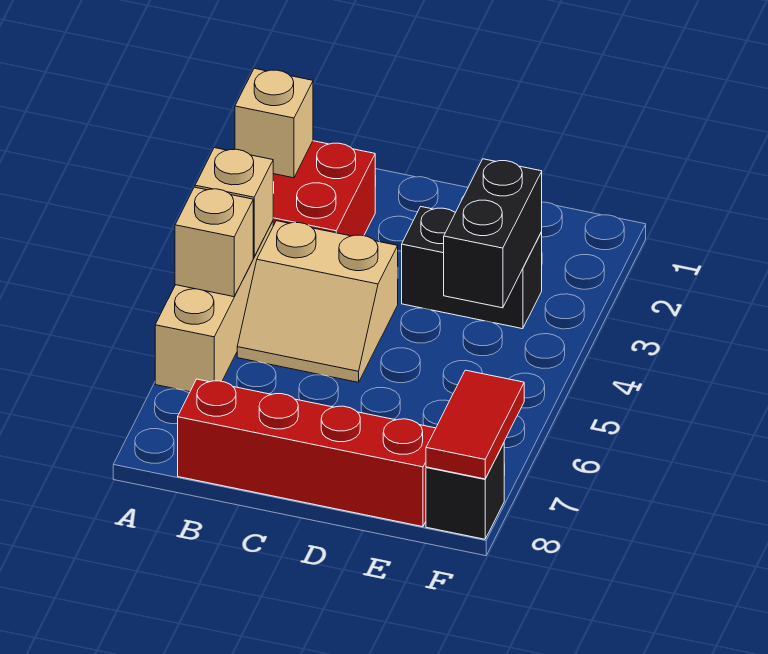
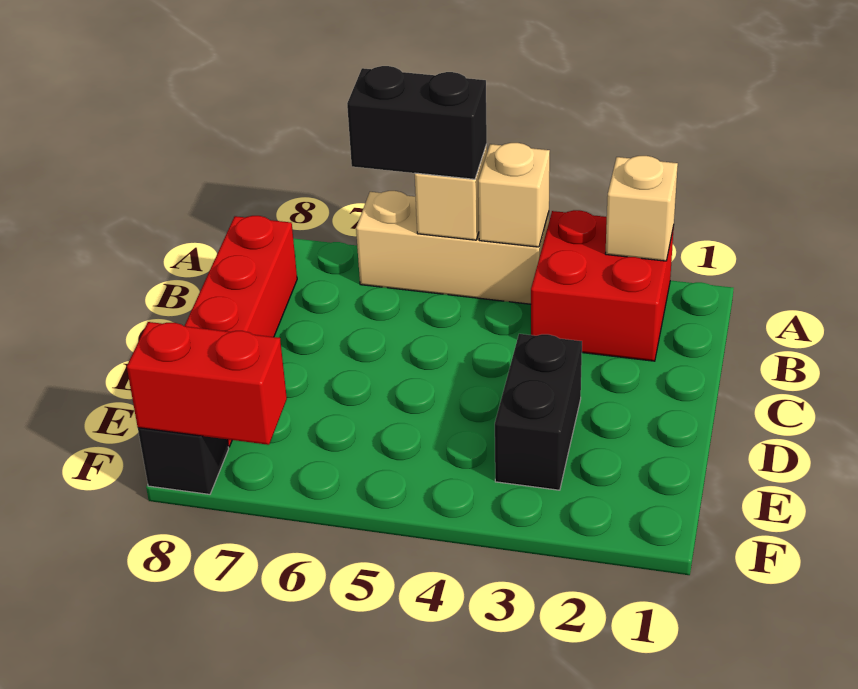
tan 2x2 slope [237,221,398,382] -> none
black 1x2 brick [444,159,542,308] -> black 1x2 brick moved to [347,66,487,179]
red 1x2 tile [426,370,524,479] -> red 1x2 brick [127,322,287,445]

